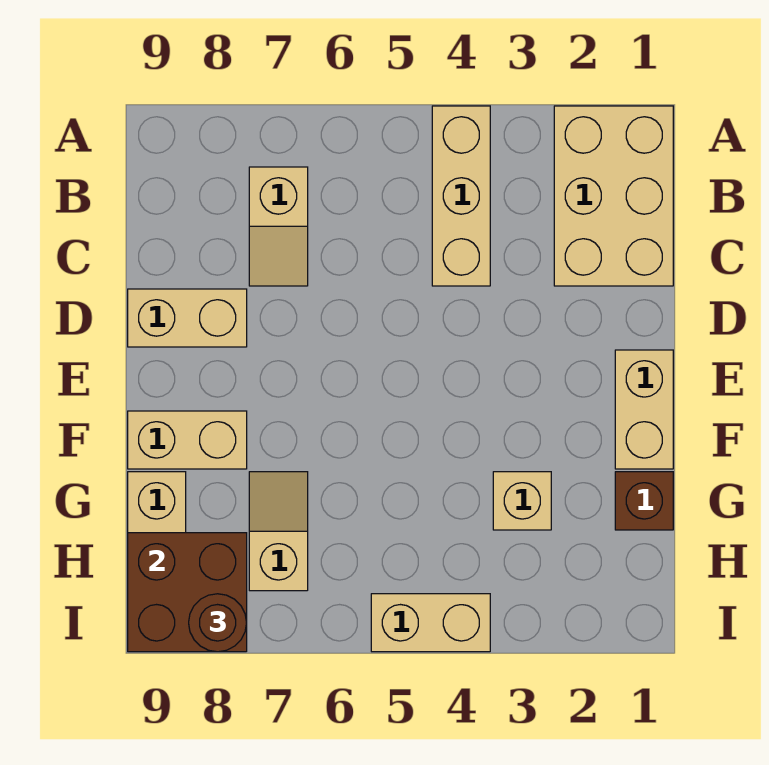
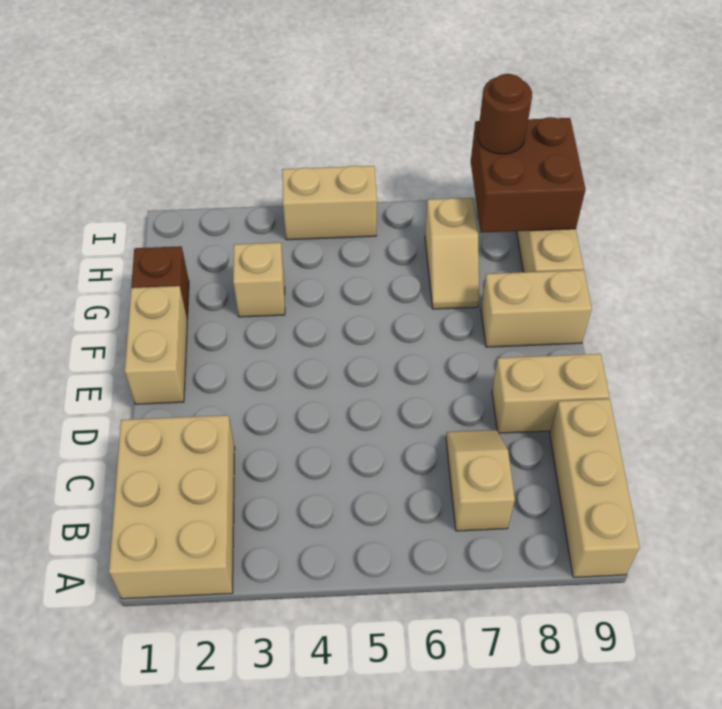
tan 1x3 brick [432,106,490,286] -> tan 1x3 brick moved to [550,399,640,577]

